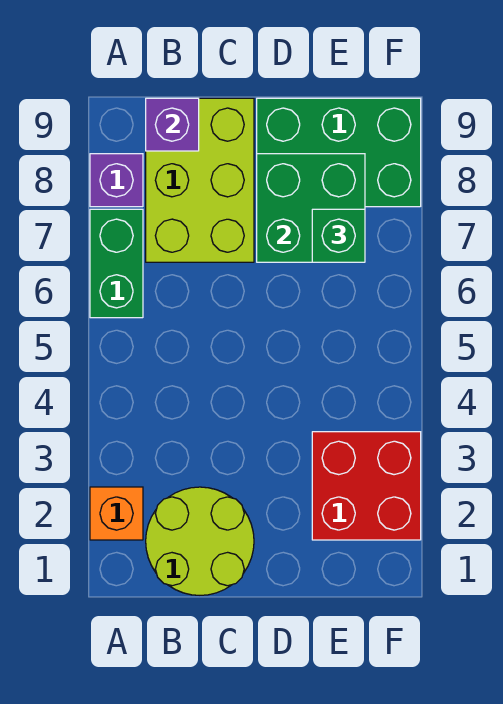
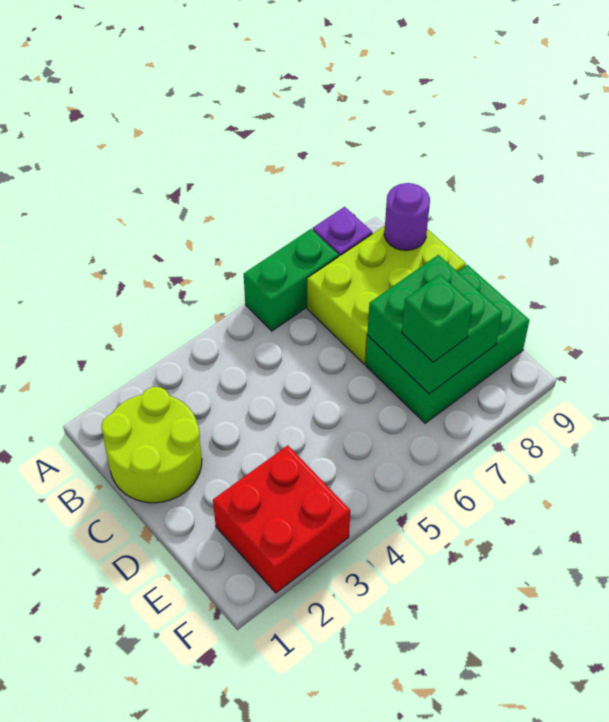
orange 1x1 brick [90,487,143,540] -> none
purple 1x1 brick [146,98,199,151] -> purple 1x1 round brick [384,183,430,250]
green 2x3 brick [257,98,421,207] -> green 2x3 brick turned to [366,265,529,423]

